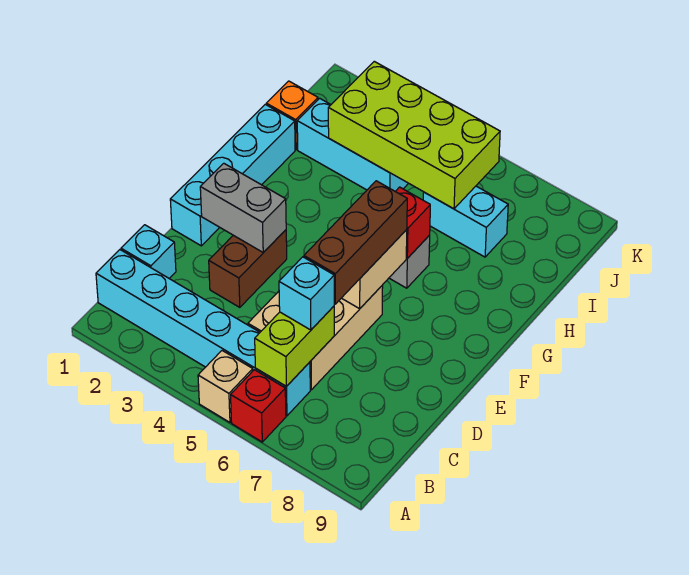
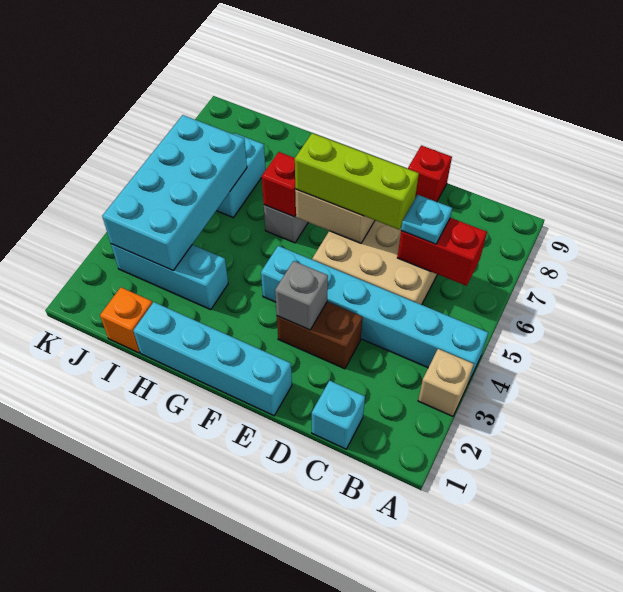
tan 1x1 brick [198,351,253,422] -> tan 1x1 brick moved to [418,349,474,416]
red 1x1 brick [231,370,286,442] -> red 1x1 brick moved to [408,145,452,202]
cyan 1x6 brick [96,250,310,416] -> cyan 1x6 brick turned to [261,246,488,383]
lime 1x2 brick [255,306,334,386] -> red 1x2 brick [397,218,487,286]
cyan 1x1 brick [279,257,334,330] -> cyan 1x1 plate [401,195,452,244]
brown 1x3 brick [304,181,407,304] -> lime 1x3 brick [295,133,419,230]
grey 1x2 brick [200,163,286,253] -> grey 1x1 brick [275,261,328,330]
cyan 1x3 brick [297,98,408,191] -> cyan 1x3 brick turned to [111,244,228,310]
lime 2x4 brick [328,61,500,209] -> cyan 2x4 brick [102,115,247,271]

